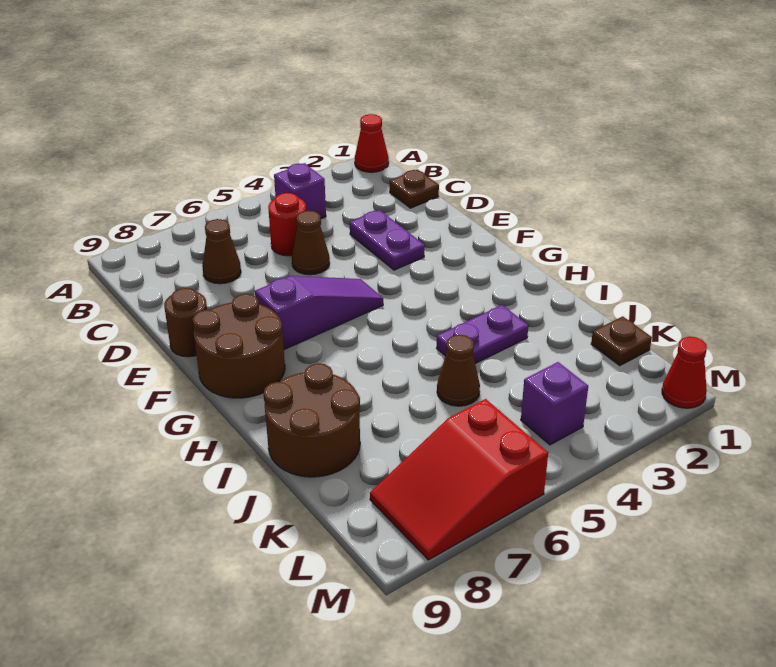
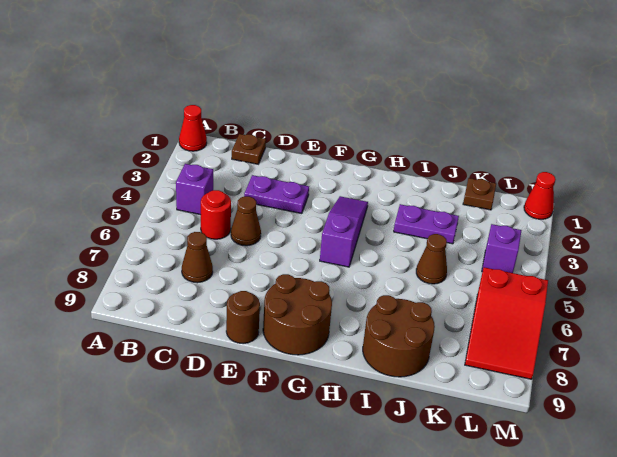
purple 1x3 slope [255,276,383,350] -> purple 1x3 slope moved to [320,196,368,267]
purple 1x2 plate [437,305,528,364] -> purple 1x2 plate turned to [394,204,459,244]

